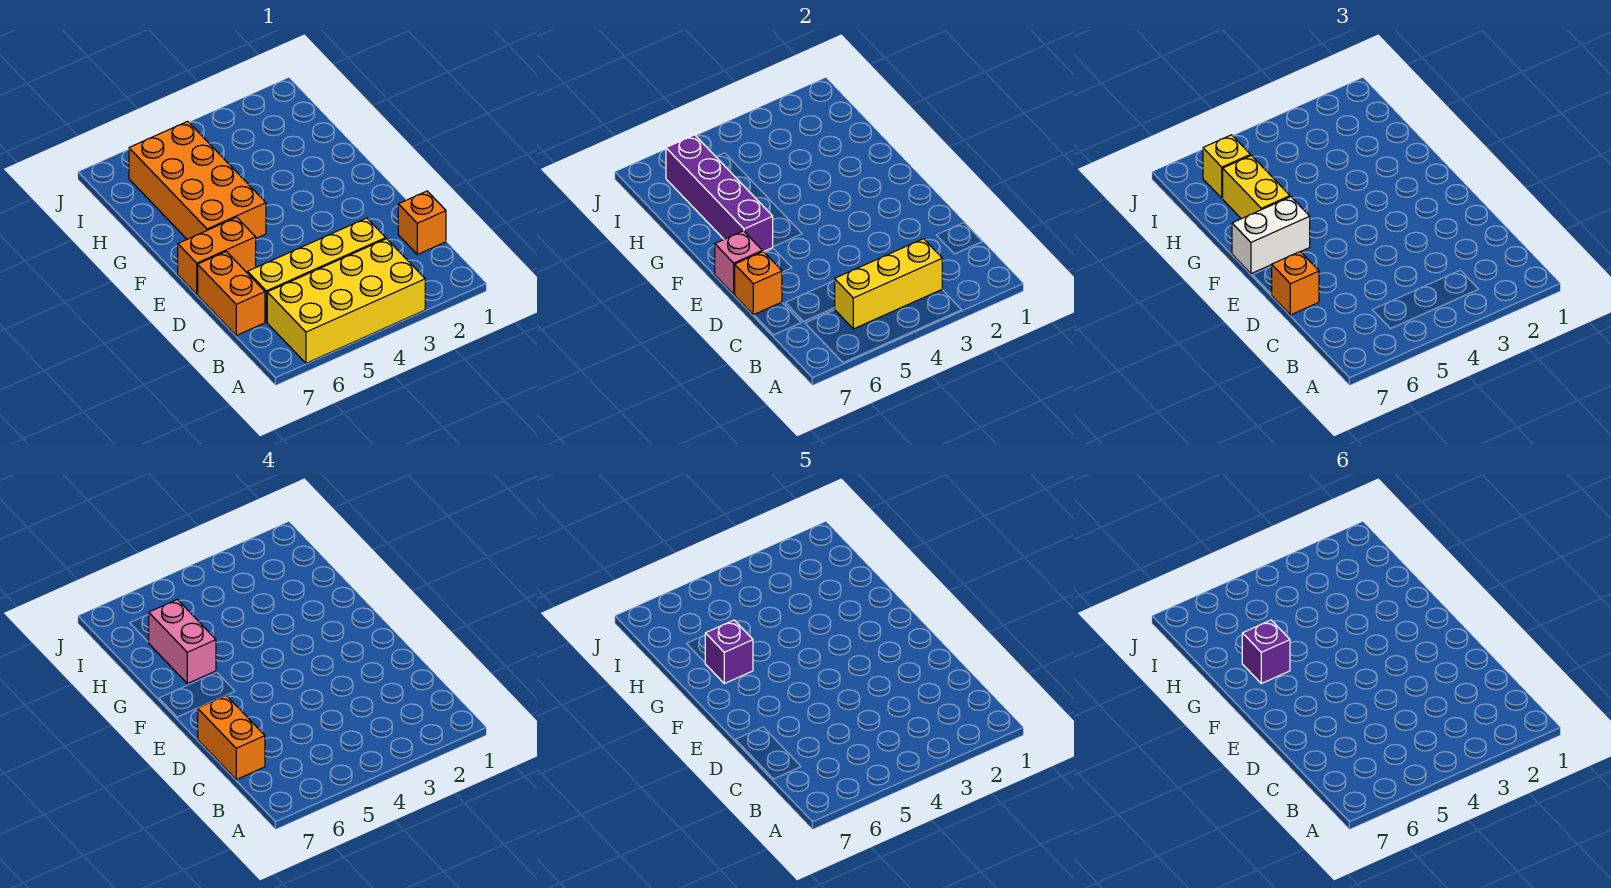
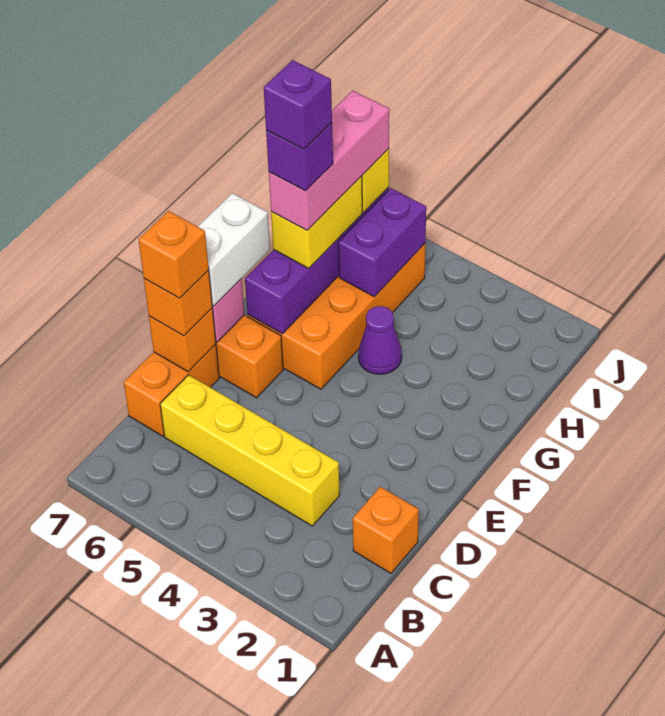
yellow 2x4 brick [267,239,425,363] -> none
yellow 1x3 brick [834,239,942,329] -> none
orange 1x2 brick [198,696,265,779] -> orange 1x1 brick [139,211,209,298]
white 1x2 brick [1232,197,1310,274] -> white 1x2 brick turned to [198,193,270,306]
none -> purple 1x1 cone [358,306,402,374]
pink 1x2 brick [148,599,216,684] -> pink 1x3 brick [269,91,389,230]
none -> purple 1x2 brick [338,188,426,297]

